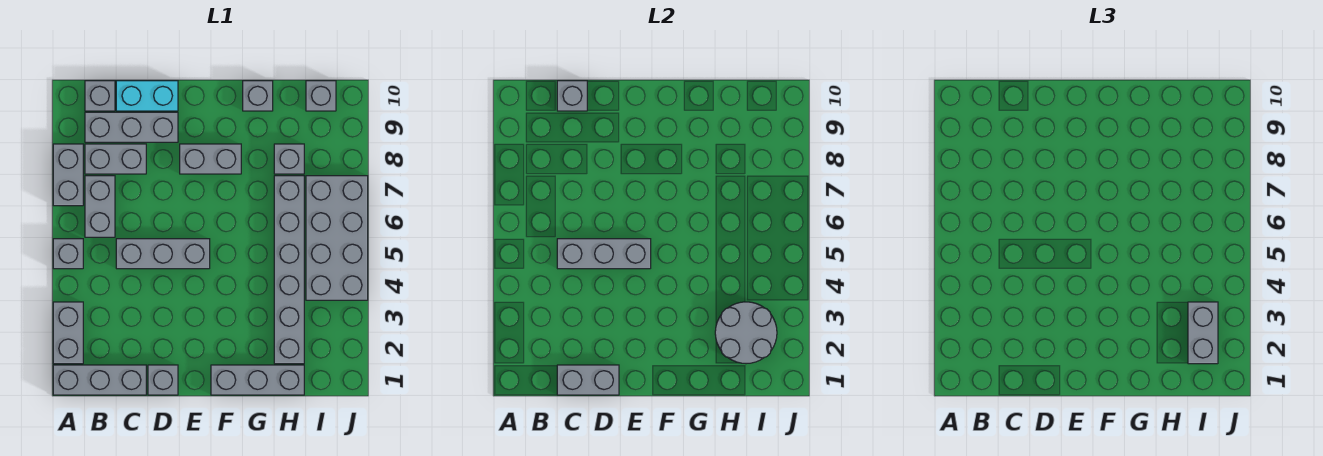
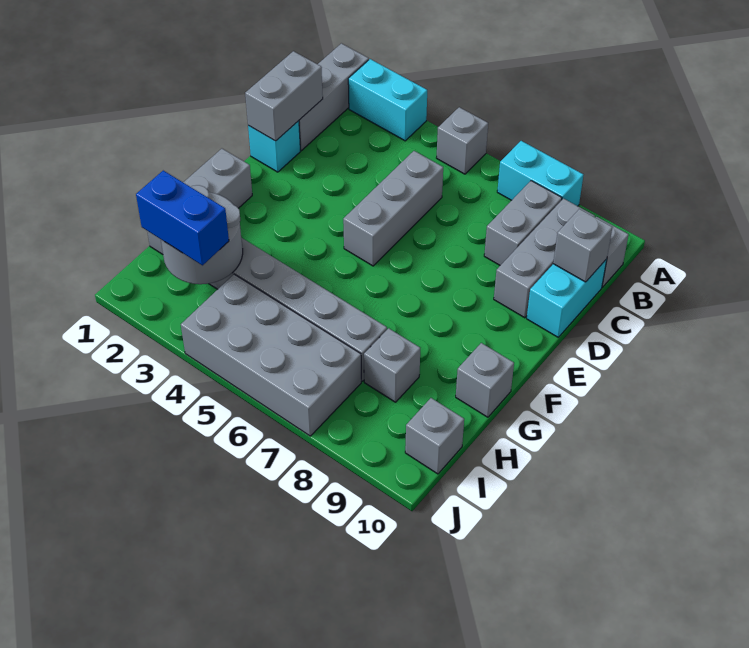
grey 1x2 brick [53,302,83,364] -> cyan 1x2 brick [348,59,427,141]
grey 1x2 brick [53,144,83,206] -> cyan 1x2 brick [497,141,584,206]
grey 1x2 brick [85,176,115,237] -> none
grey 1x3 brick [557,239,651,269] -> none
grey 1x1 brick [148,365,178,395] -> cyan 1x1 brick [248,121,300,172]
grey 1x2 brick [180,144,241,174] -> none
grey 1x2 brick [1188,302,1218,364] -> blue 1x2 brick [136,171,229,265]

